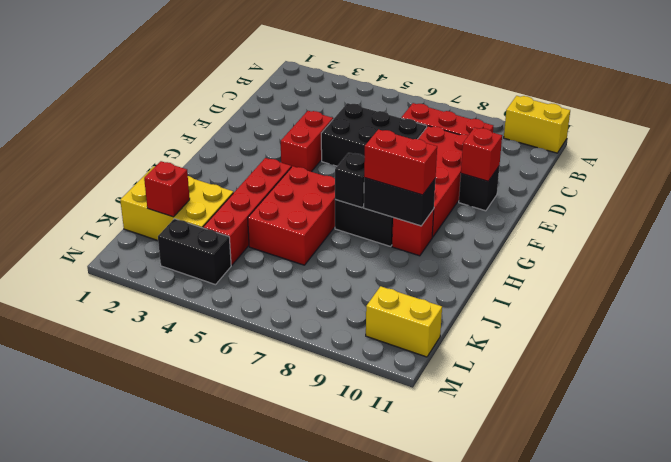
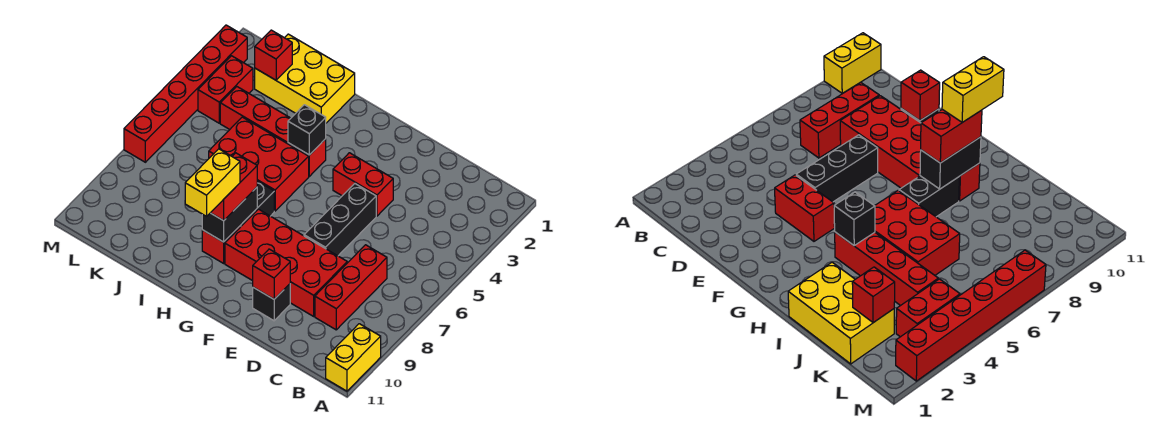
black 2x3 brick [321,103,427,166] -> black 1x3 brick [304,184,376,256]
black 1x1 brick [335,153,365,208] -> black 1x1 brick moved to [288,105,326,155]
yellow 2x3 brick [120,166,233,240] -> yellow 2x3 brick turned to [255,34,355,123]
black 1x2 brick [158,219,231,285] -> red 1x2 brick [198,56,253,123]
yellow 1x2 brick [366,286,442,357] -> yellow 1x2 brick moved to [185,149,240,216]
none -> red 1x6 brick [124,25,247,162]

